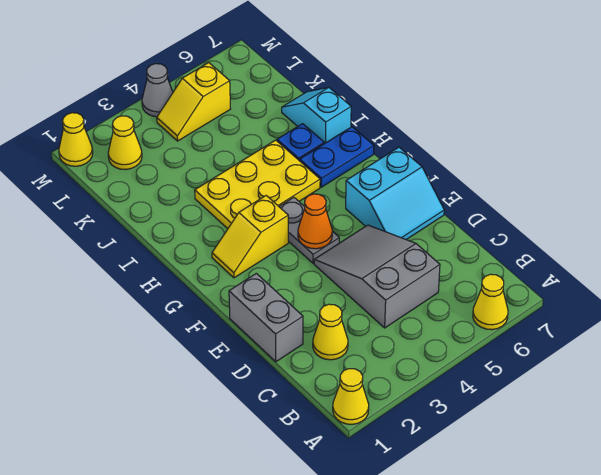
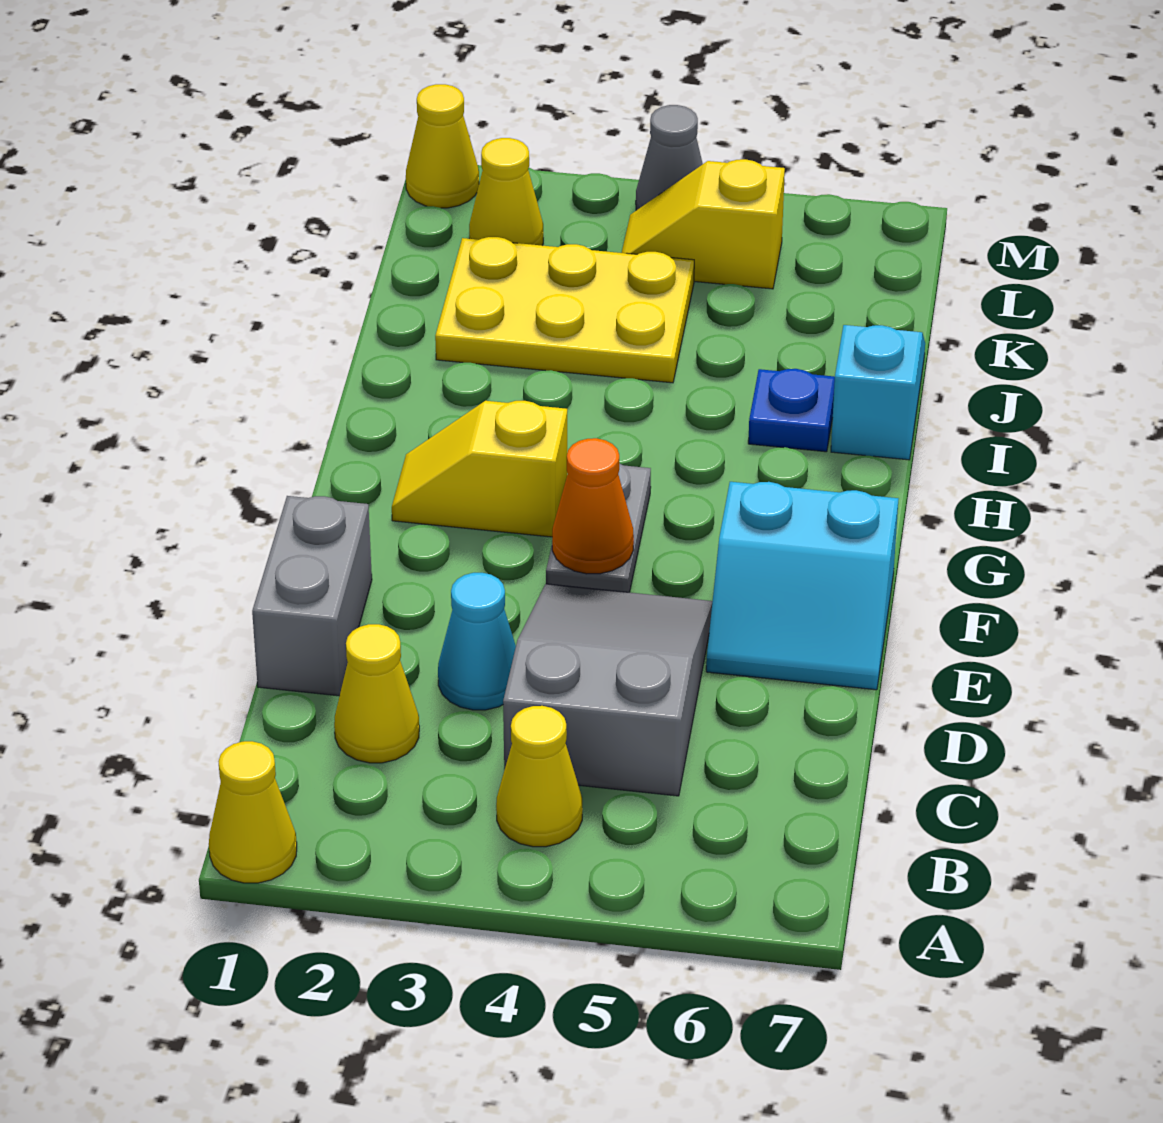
yellow 1x1 cone [473,274,508,330] -> yellow 1x1 cone moved to [496,706,582,847]
none -> cyan 1x1 cone [438,573,516,710]
yellow 2x3 plate [195,140,320,229] -> yellow 2x3 plate moved to [435,237,694,383]
blue 1x2 plate [300,127,374,187] -> none

